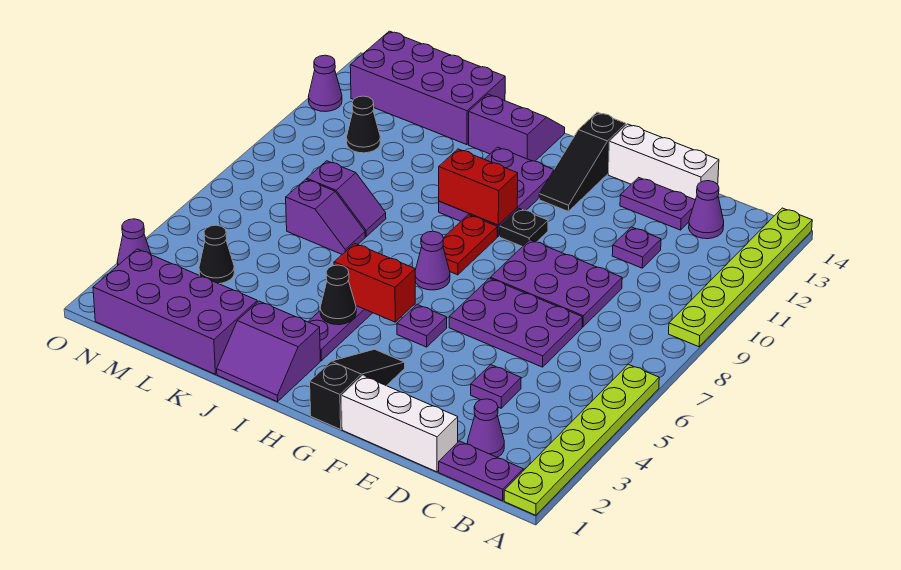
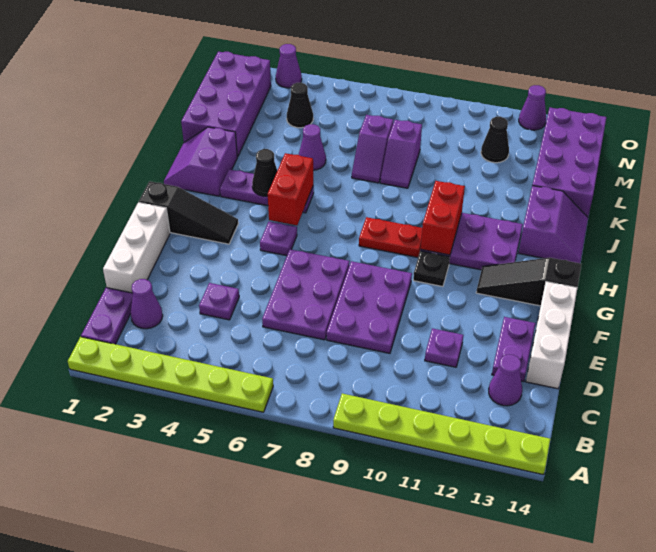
purple 1x1 cone [415,231,450,290] -> purple 1x1 cone moved to [299,124,326,170]

